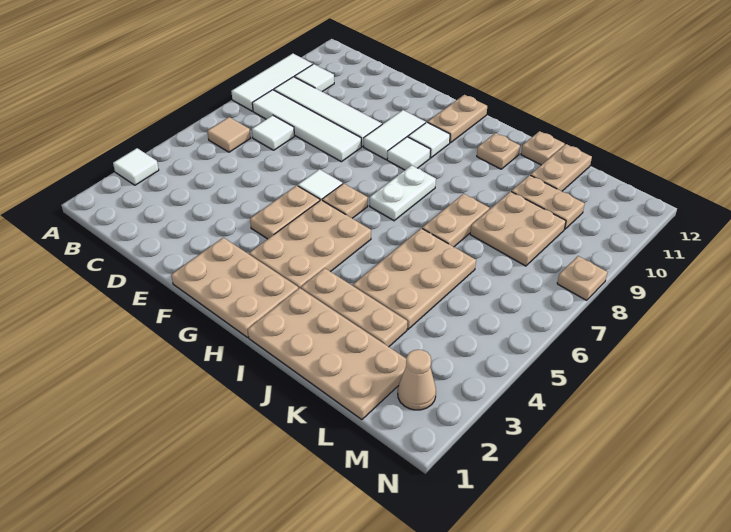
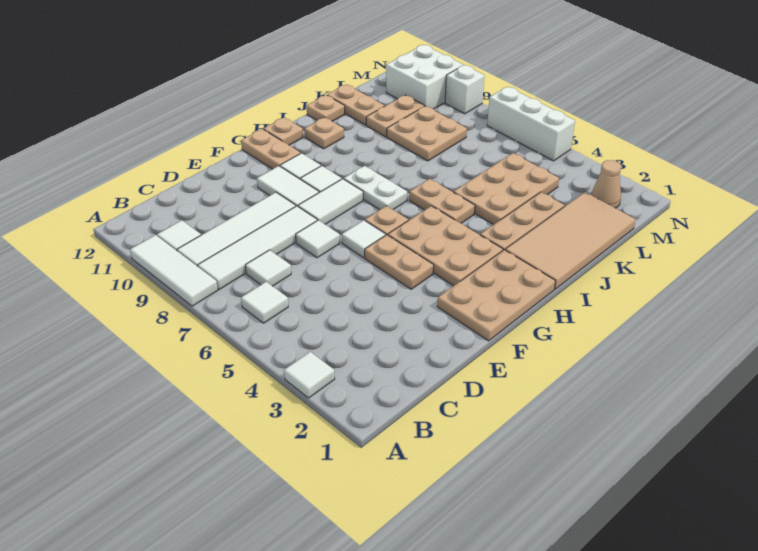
tan 1x1 tile [207,117,251,152] -> white 1x1 tile [241,282,288,323]
none -> white 1x1 tile [296,220,340,258]
none -> white 1x2 tile [298,179,363,224]
tan 2x4 plate [248,288,406,420] -> tan 2x4 tile [505,192,635,289]
tan 2x3 plate [353,228,476,329] -> tan 2x3 plate turned to [454,153,559,225]
tan 1x2 plate [422,194,489,247] -> tan 1x2 plate moved to [409,179,475,223]
none -> white 2x2 brick [386,45,463,109]
none -> white 1x3 brick [487,87,575,161]
tan 1x1 plate [557,256,607,300] -> tan 1x1 plate moved to [264,117,303,145]
none -> white 1x1 brick [445,65,484,114]

